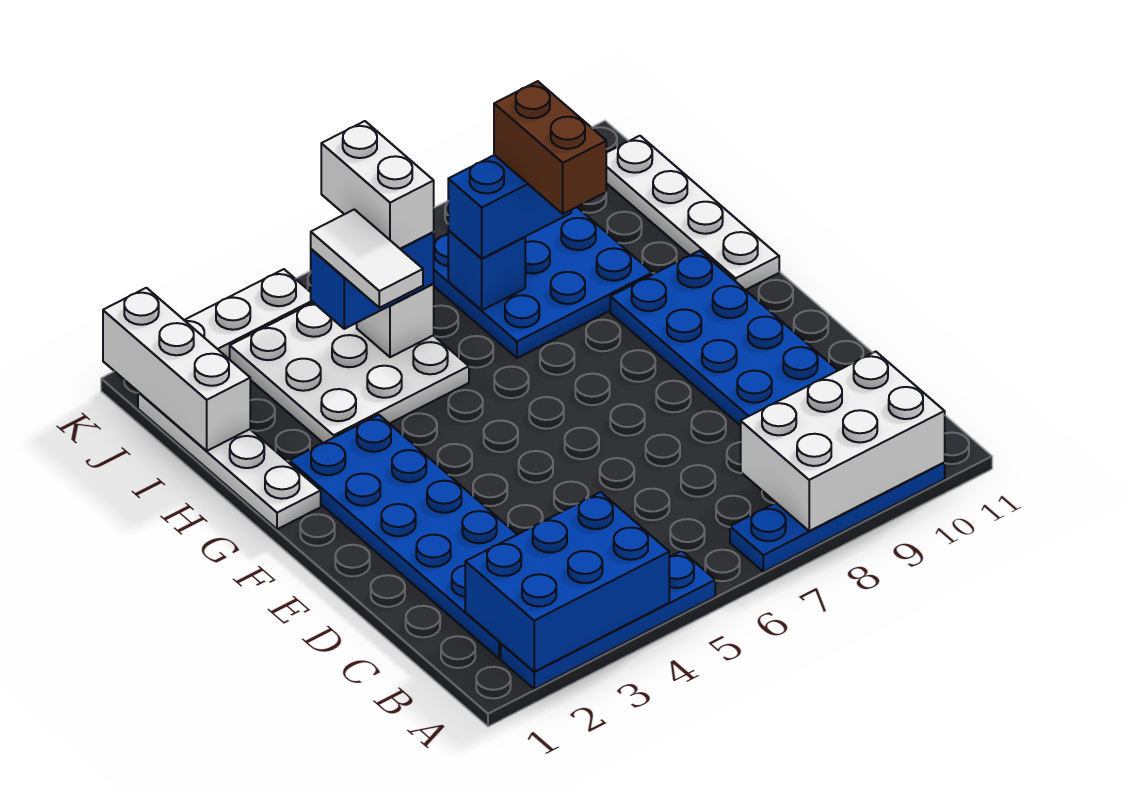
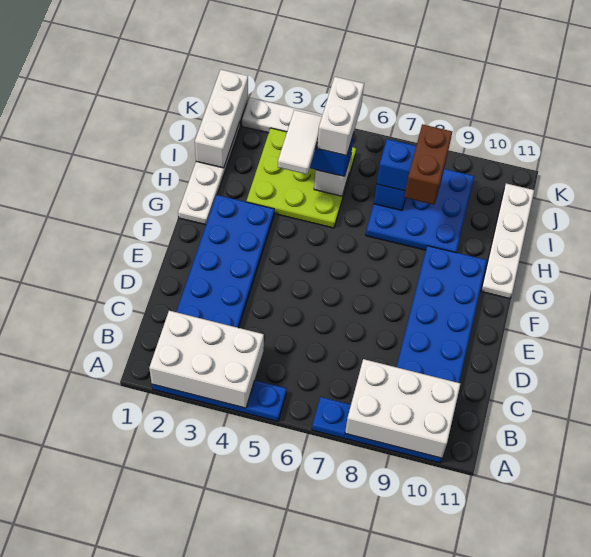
blue 2x3 brick [465,492,669,672] -> white 2x3 brick [149,311,264,408]
white 3x3 plate [230,302,469,443] -> lime 3x3 plate [246,128,356,228]

